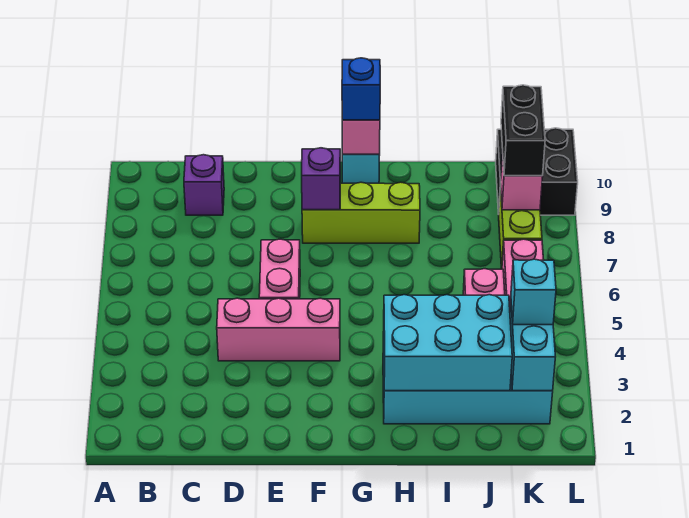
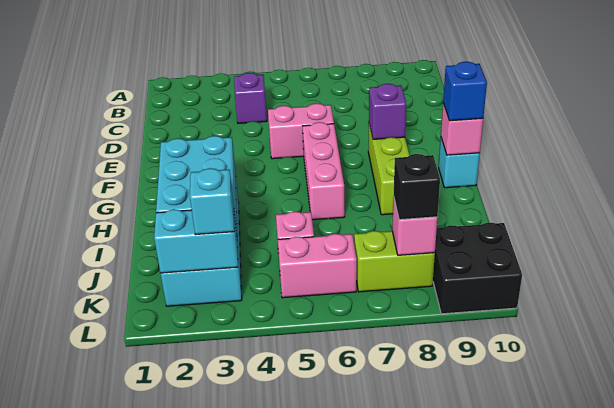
purple 1x1 brick [184,155,224,215] -> purple 1x1 brick moved to [234,73,267,123]
pink 1x3 brick [217,298,340,361] -> pink 1x3 brick moved to [303,122,345,220]
black 1x2 brick [501,85,545,176] -> black 1x1 brick [394,154,440,220]

